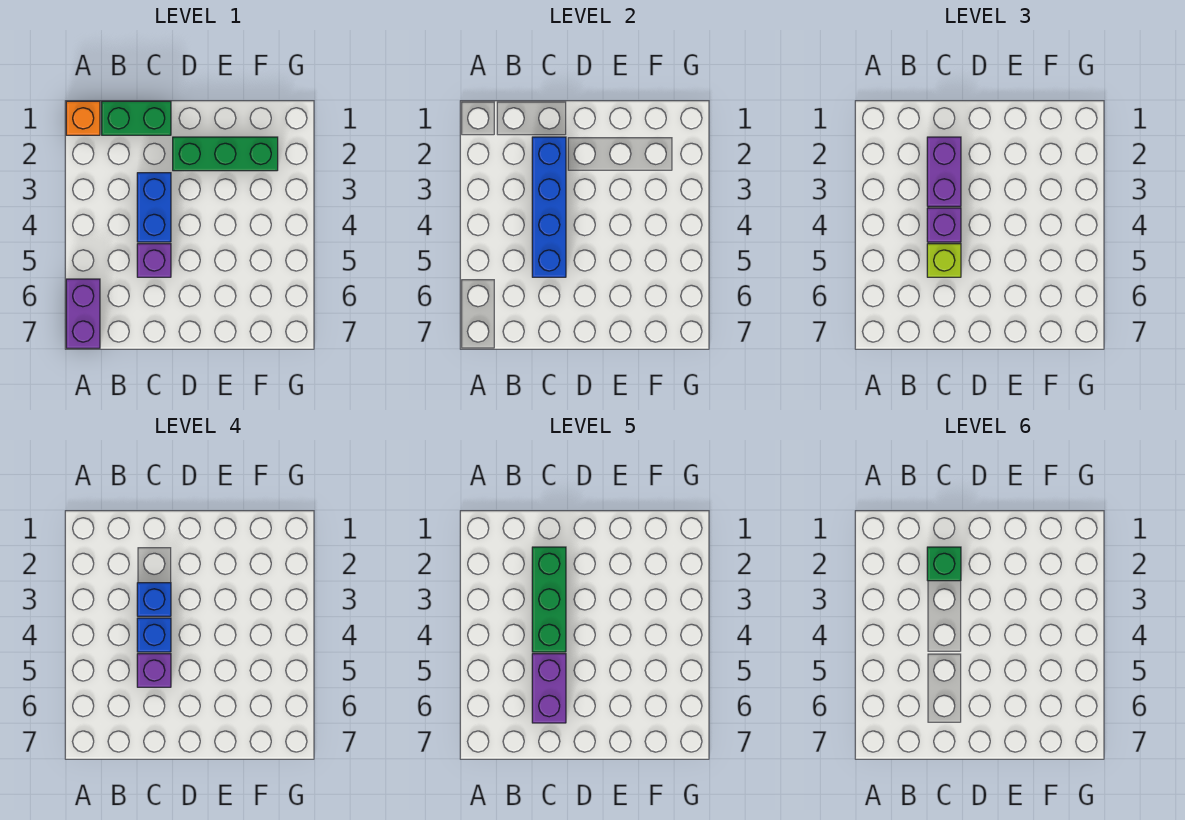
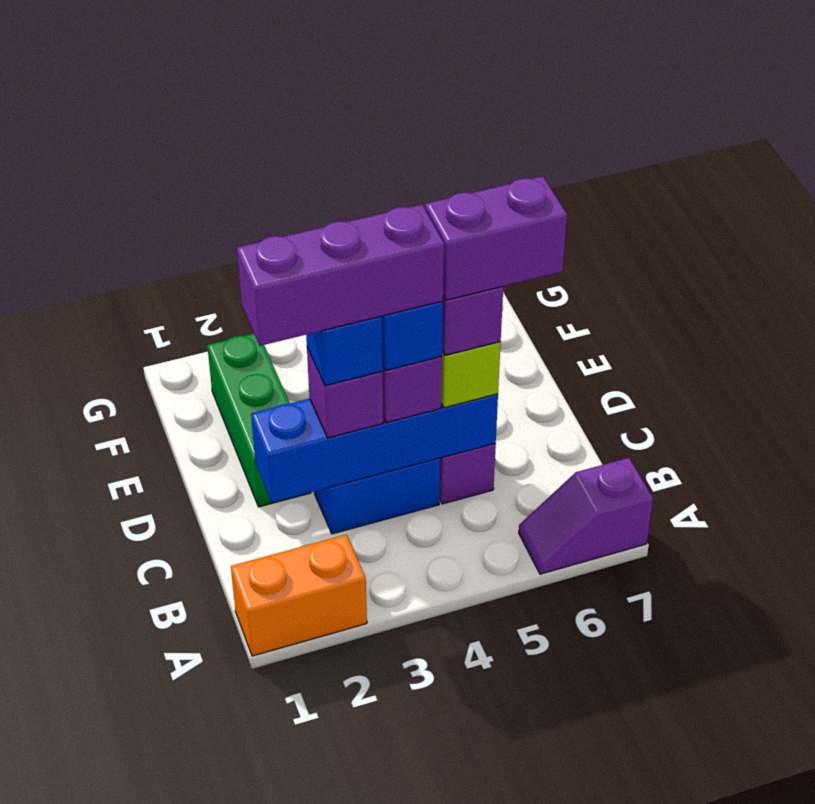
orange 1x1 brick [66,101,100,135] -> orange 1x2 brick [231,534,367,656]
purple 1x2 brick [66,279,100,348] -> purple 1x2 slope [519,458,653,574]
green 1x2 brick [102,101,171,135] -> none
purple 1x2 brick [927,137,961,206] -> purple 1x1 brick [307,348,383,438]
green 1x3 brick [532,547,566,652] -> purple 1x3 brick [237,205,444,346]
green 1x1 brick [927,547,961,581] -> none

